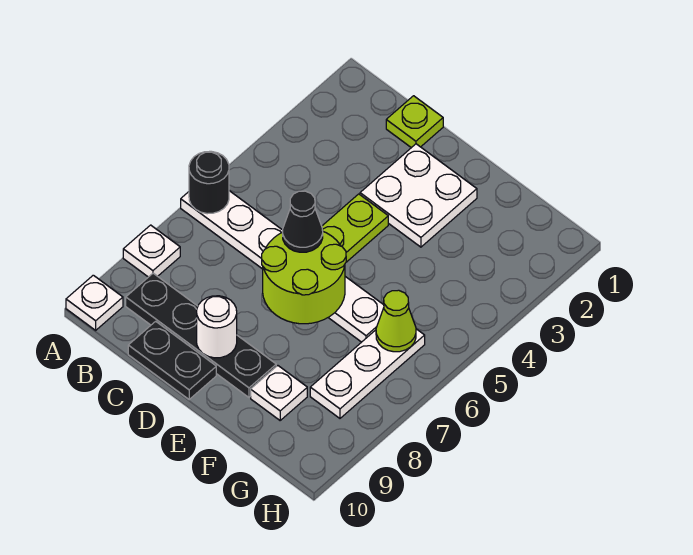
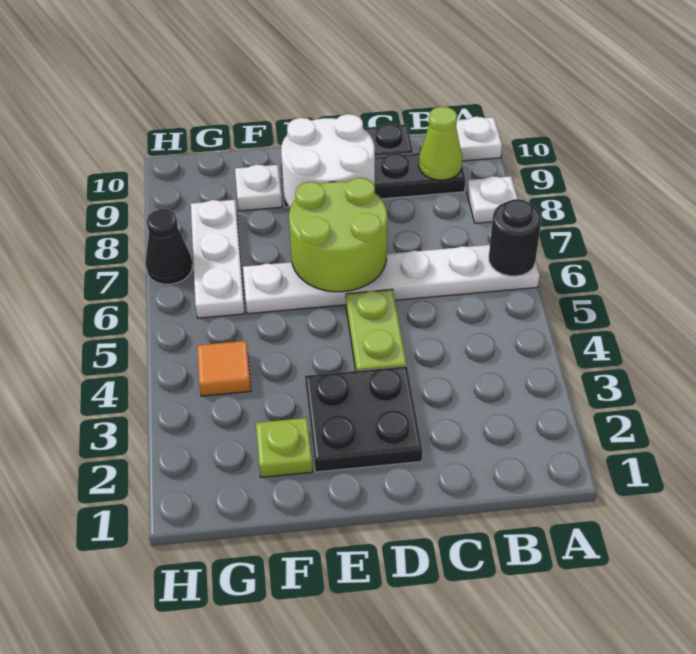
lime 1x1 plate [386,96,443,148] -> lime 1x1 plate moved to [256,418,313,477]
white 2x2 plate [360,144,477,247] -> black 2x2 plate [305,366,422,472]
black 1x1 cone [283,191,323,252] -> black 1x1 cone moved to [145,209,193,284]
white 1x1 round brick [197,296,237,358] -> white 2x2 round brick [281,114,375,208]
none -> orange 1x1 tile [197,341,251,396]
lime 1x1 cone [376,290,416,352] -> lime 1x1 cone moved to [419,107,462,180]

